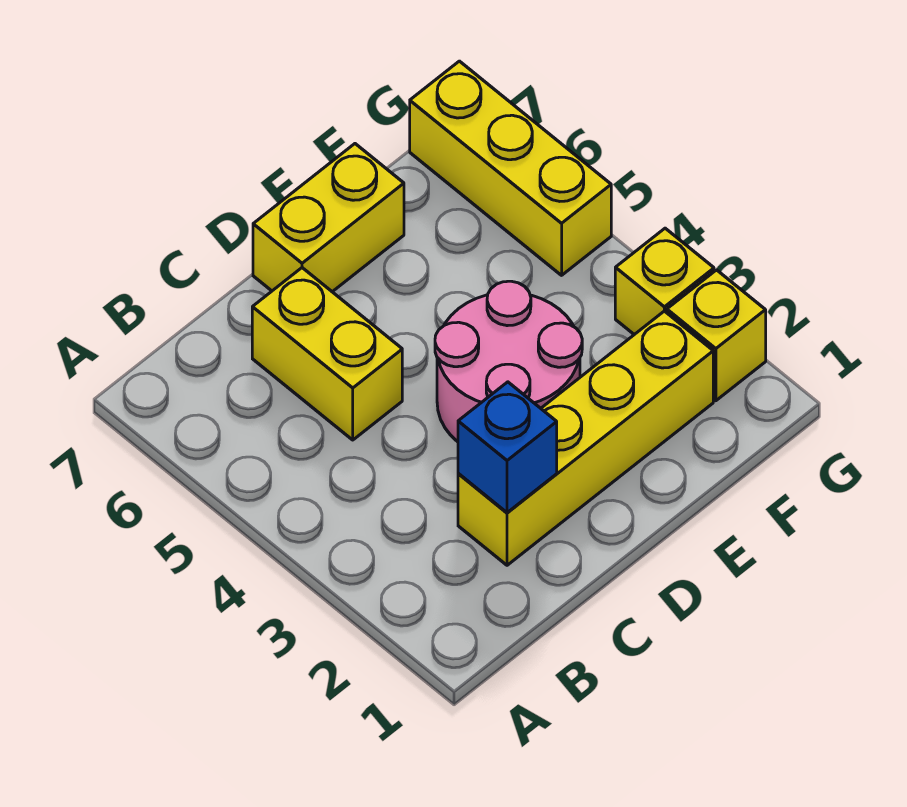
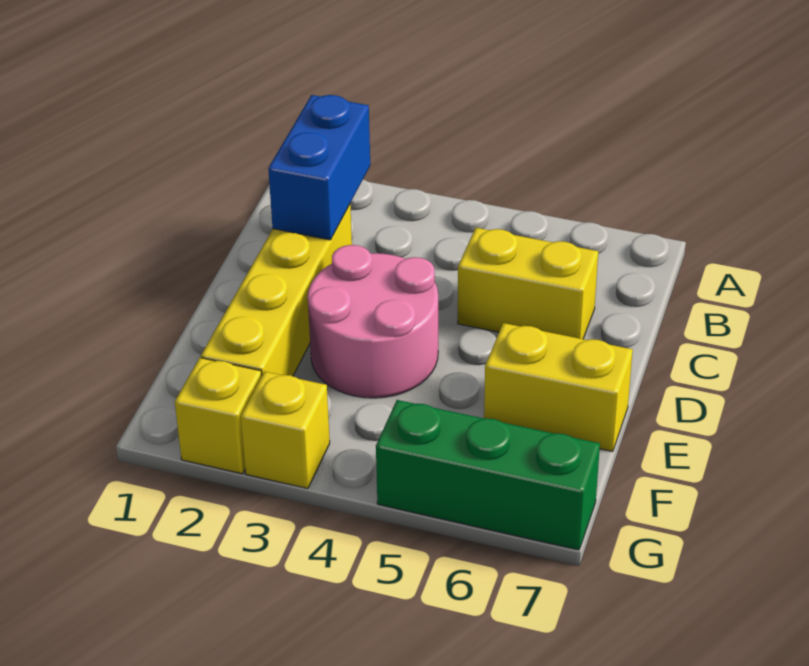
blue 1x1 brick [458,382,557,513] -> blue 1x2 brick [268,95,370,240]
yellow 1x2 brick [253,144,404,292] -> yellow 1x2 brick turned to [484,323,633,452]
yellow 1x3 brick [410,61,611,275] -> green 1x3 brick [376,400,600,550]

